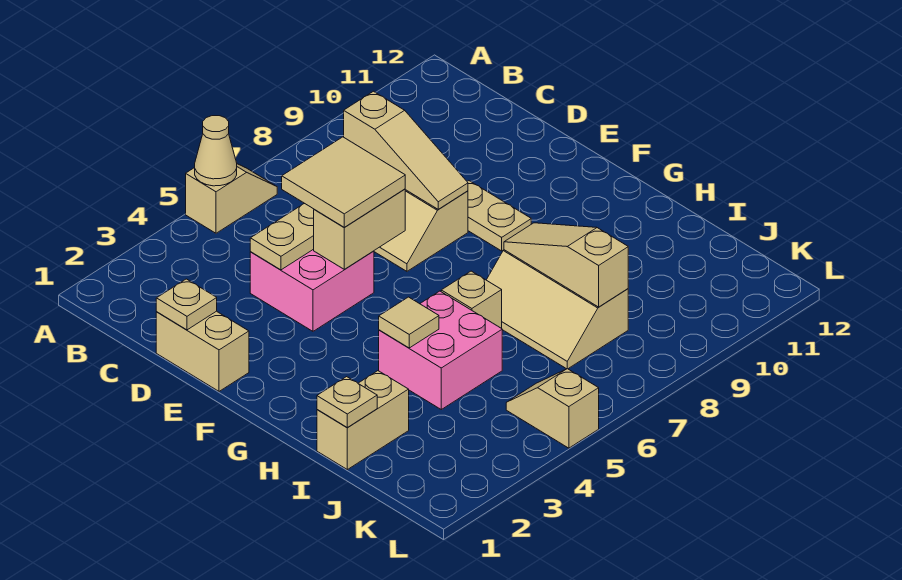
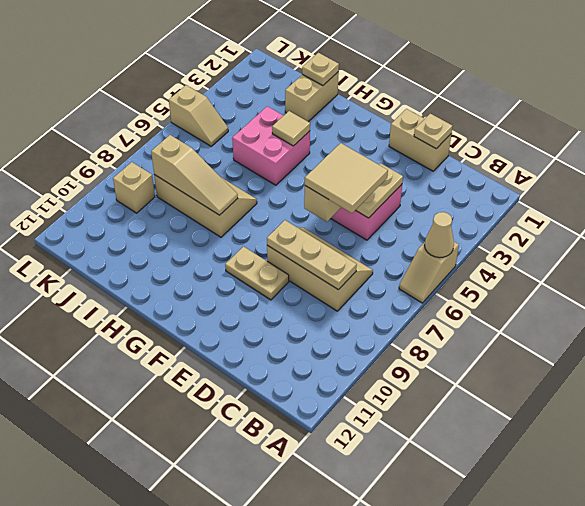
tan 1x3 slope [344,91,468,209] -> tan 1x3 plate [267,220,357,290]
tan 1x1 brick [441,271,502,328] -> tan 1x1 brick moved to [113,162,155,213]

